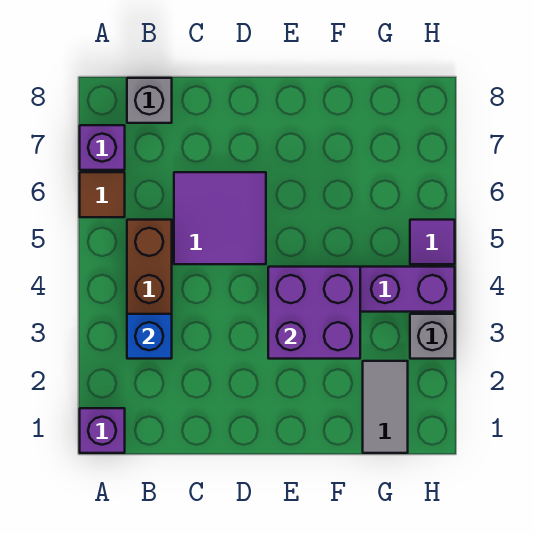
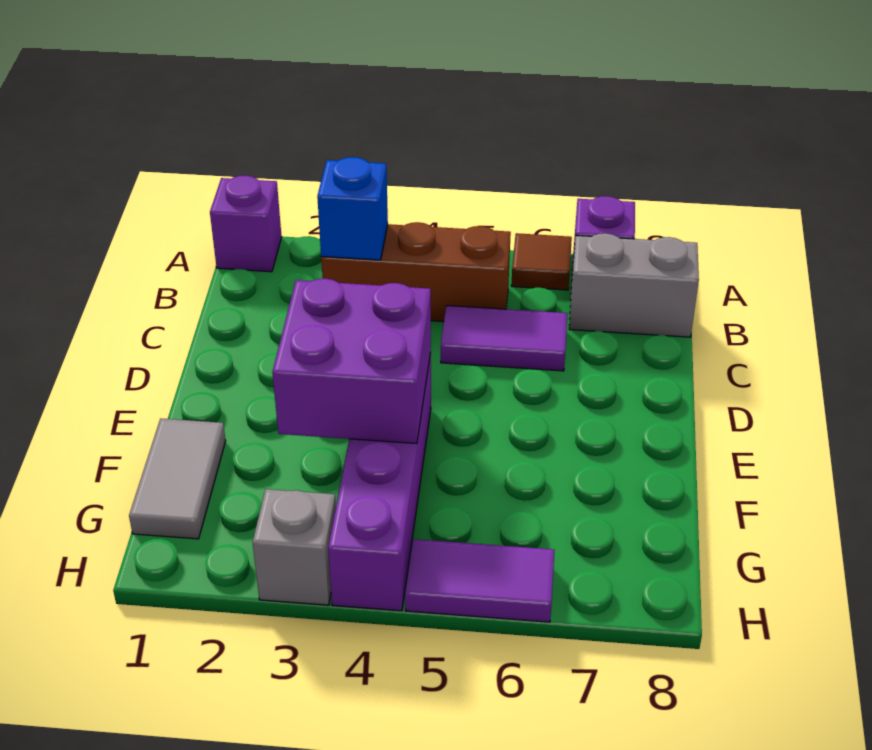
grey 1x1 brick [127,78,172,123] -> grey 1x2 brick [569,233,699,337]
purple 2x2 tile [174,172,266,264] -> purple 1x2 tile [441,306,568,371]
grey 1x2 tile [363,361,408,453] -> grey 1x2 tile turned to [129,418,226,539]
purple 1x1 tile [410,220,455,264] -> purple 1x2 tile [405,539,554,622]

